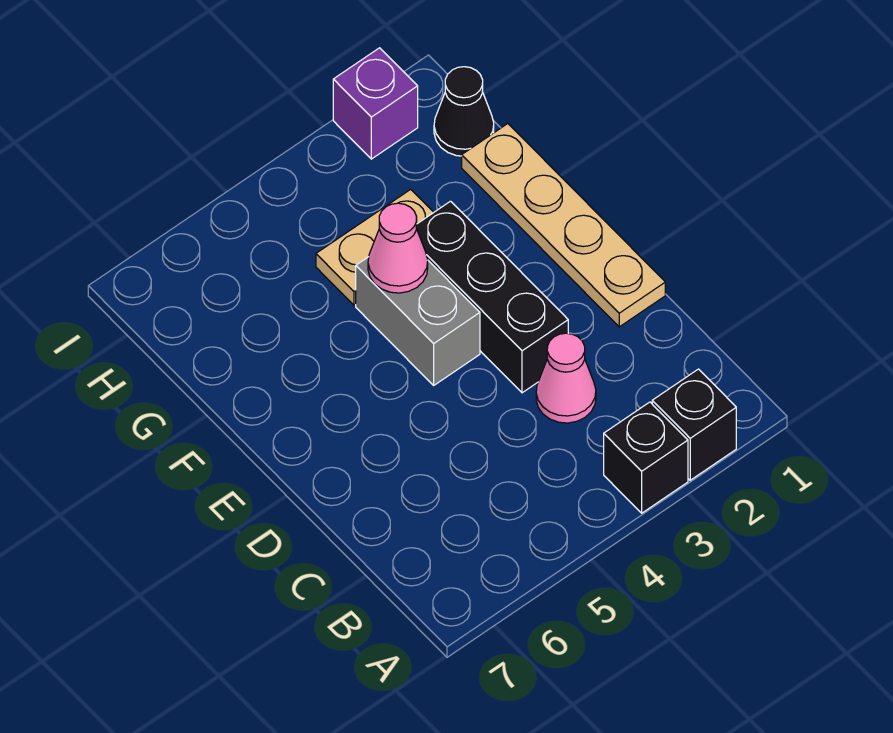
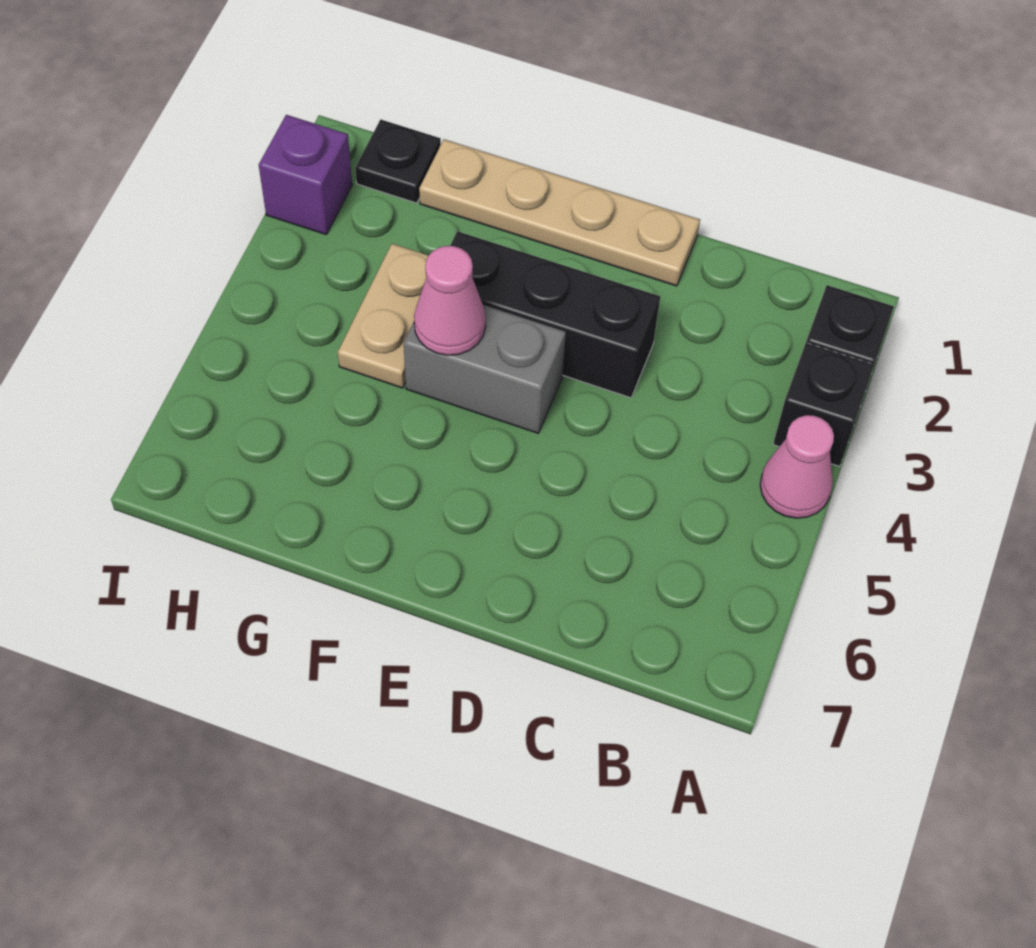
pink 1x1 cone [536,333,596,423] -> pink 1x1 cone moved to [760,415,834,518]
black 1x1 cone [434,67,494,156] -> black 1x1 plate [355,119,441,203]

